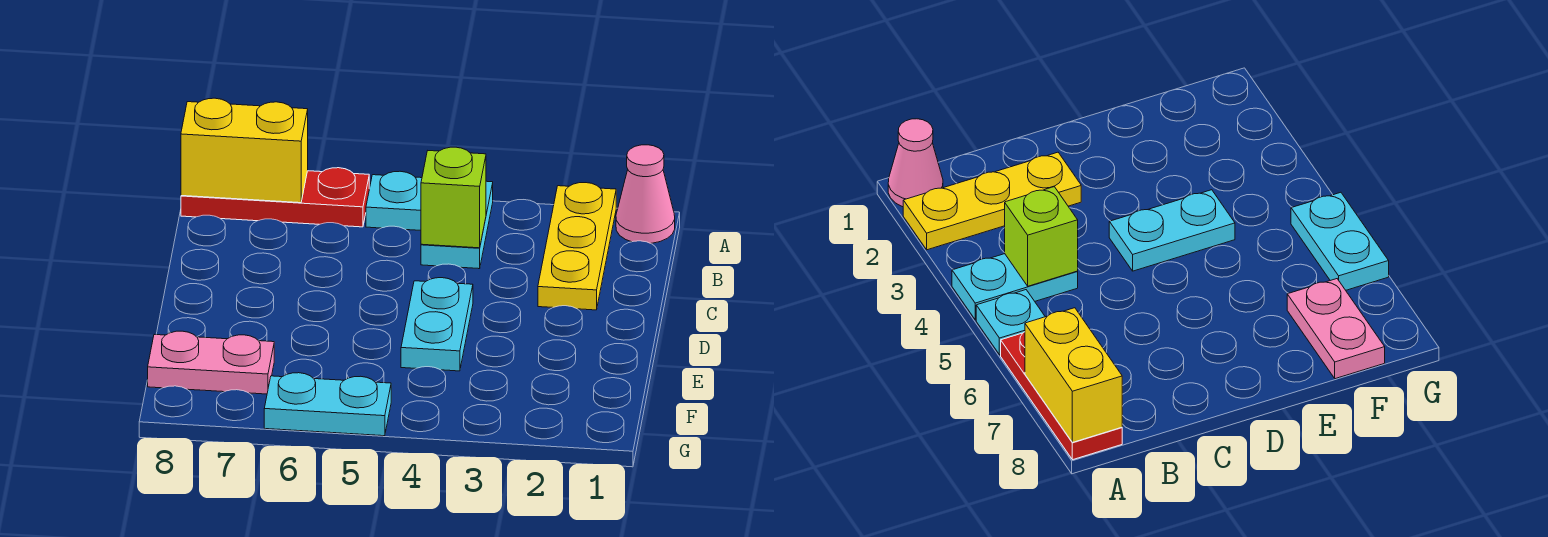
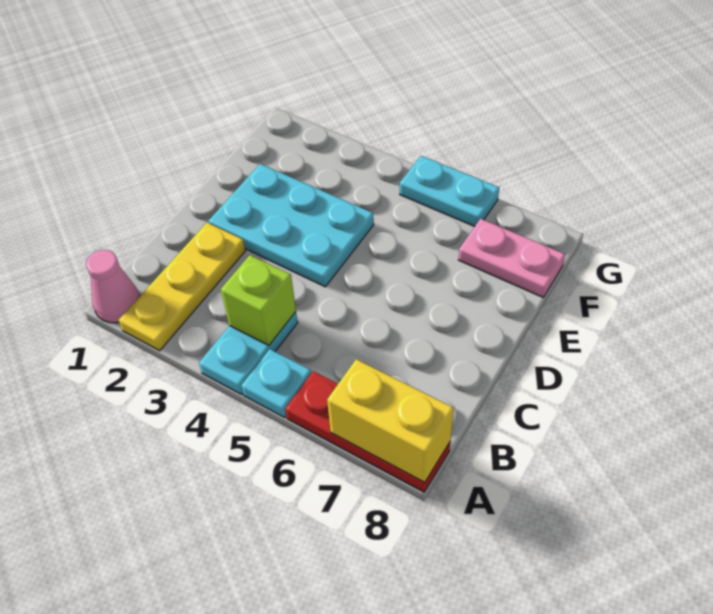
cyan 1x2 plate [401,278,473,371] -> cyan 2x3 plate [208,164,374,287]

